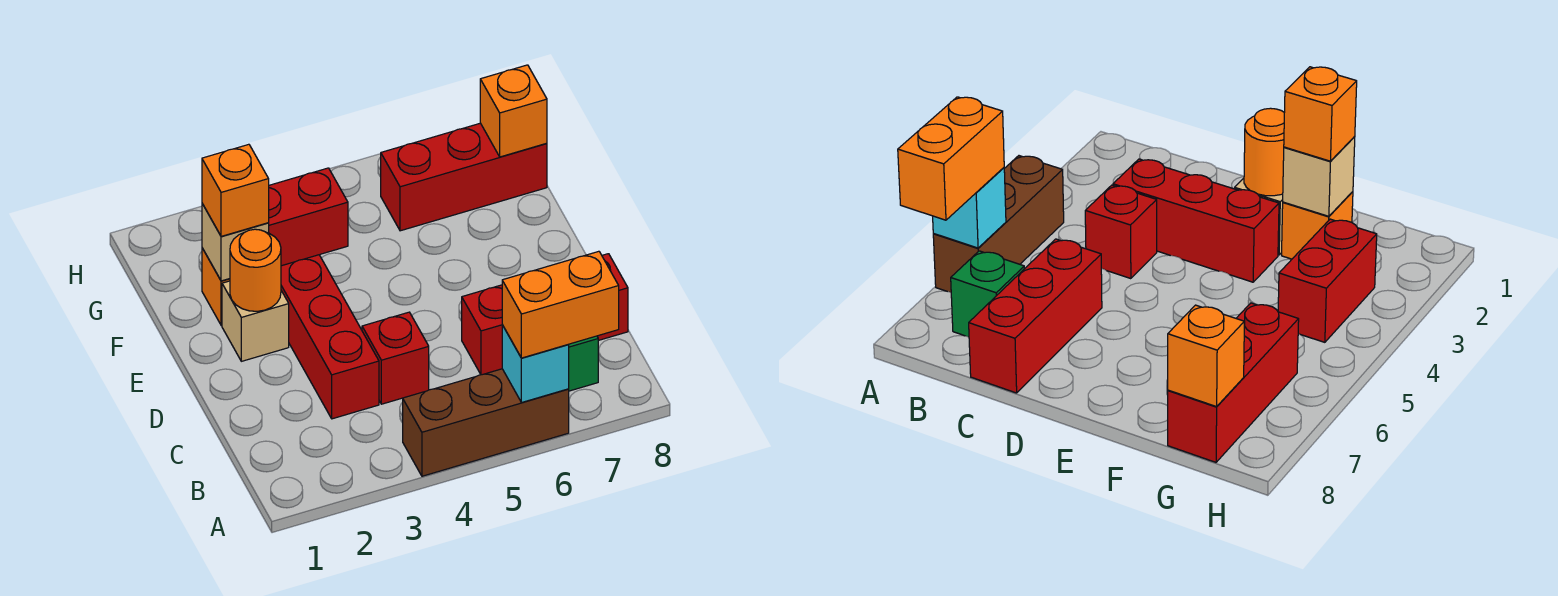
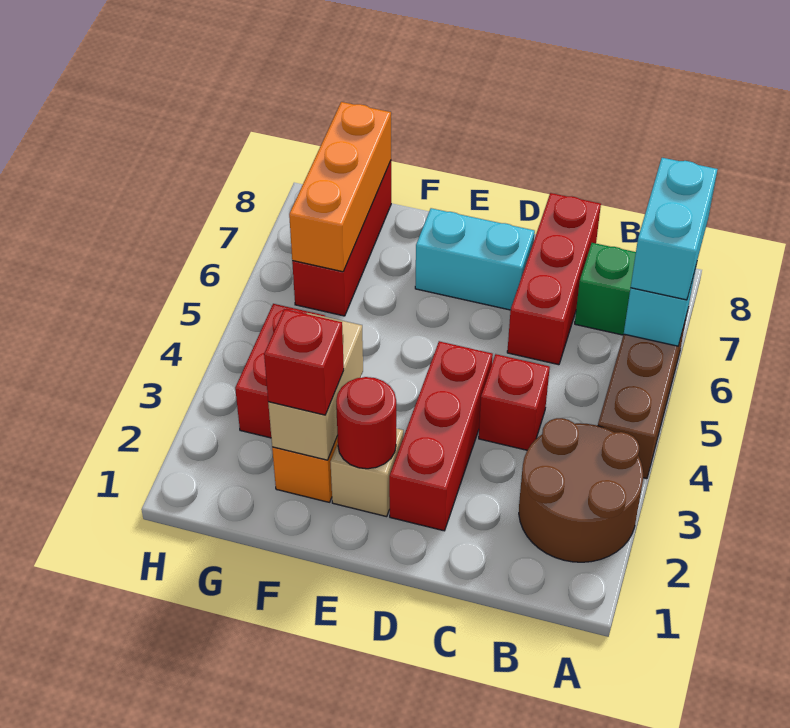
none -> brown 2x2 round brick [519,418,643,562]
orange 1x2 brick [502,251,619,358] -> cyan 1x2 brick [631,158,718,300]
red 1x3 brick [281,255,379,419] -> red 1x3 brick turned to [389,341,493,531]
none -> cyan 1x2 brick [415,208,535,310]
orange 1x1 round brick [230,229,281,311] -> red 1x1 round brick [336,377,396,469]
tan 1x1 brick [202,204,269,281] -> tan 1x2 brick [268,313,363,460]
orange 1x1 brick [202,144,269,236] -> red 1x1 brick [264,309,344,415]
orange 1x1 brick [480,65,547,157] -> orange 1x3 brick [289,102,391,272]

